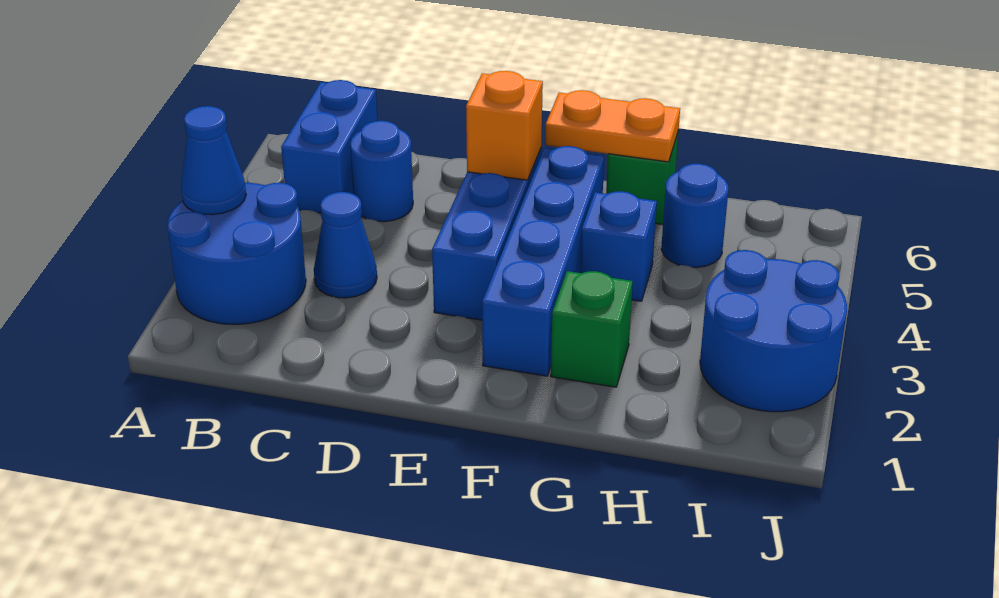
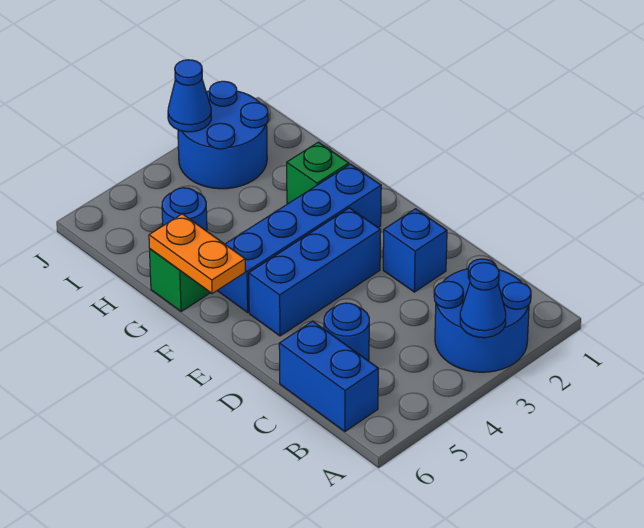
blue 1x2 brick [281,80,378,213] -> blue 1x2 brick turned to [279,321,378,432]
blue 1x1 cone [314,192,377,298] -> blue 1x1 cone moved to [168,60,211,132]
orange 1x1 brick [466,71,543,180] -> none
blue 1x1 brick [580,191,657,301] -> blue 1x1 brick moved to [383,209,447,292]

